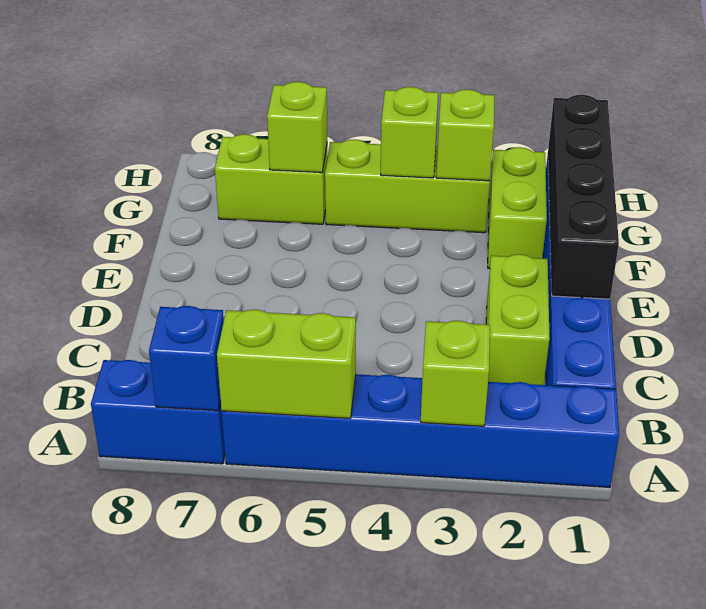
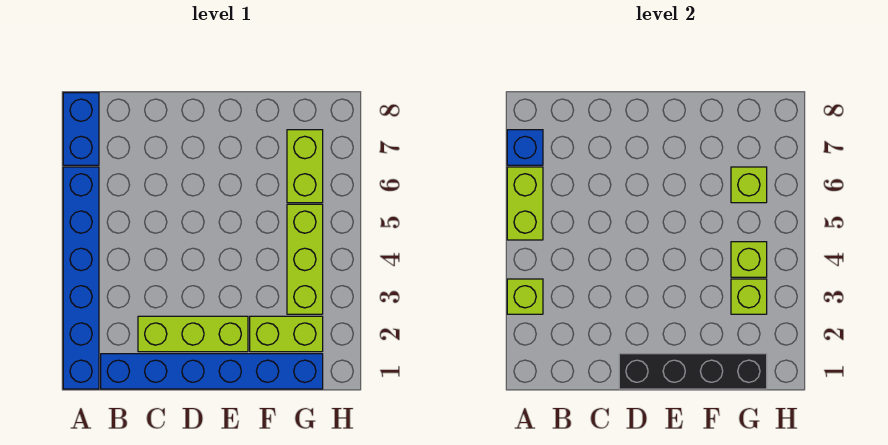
lime 1x2 brick [486,254,549,385] -> lime 1x3 brick [138,316,248,352]

